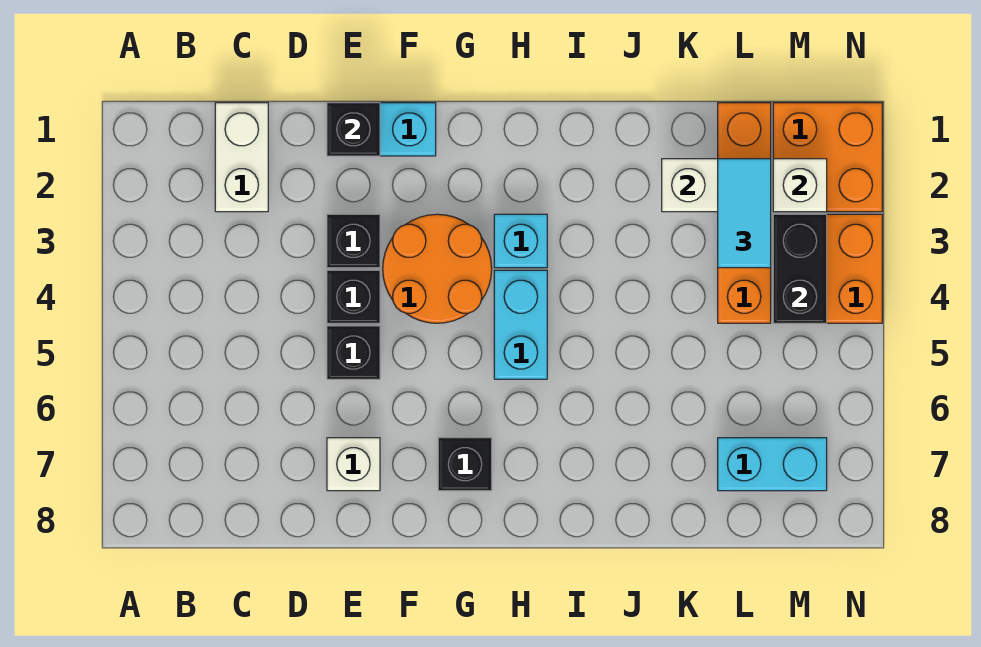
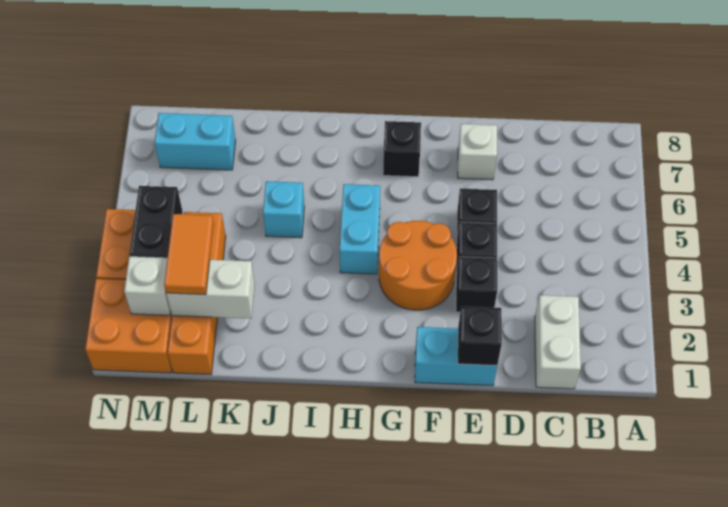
cyan 1x1 brick [494,214,547,268] -> cyan 1x1 brick moved to [263,181,304,238]
cyan 1x2 tile [718,159,771,268] -> orange 1x2 tile [164,214,214,295]

